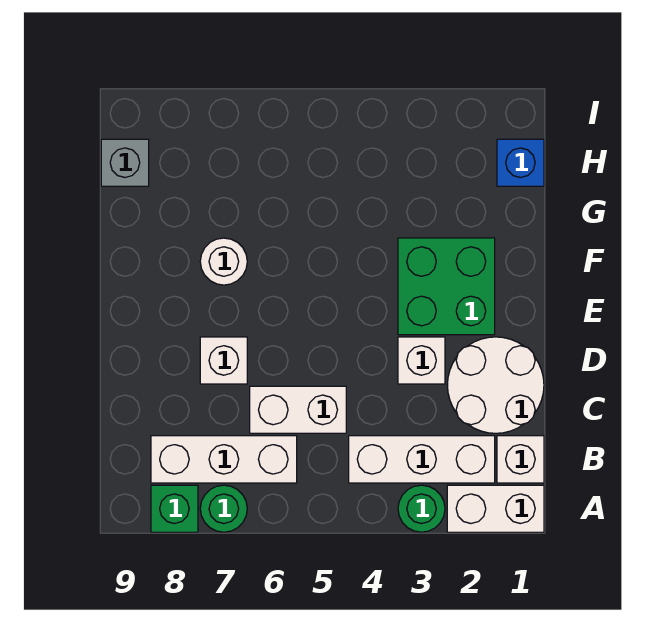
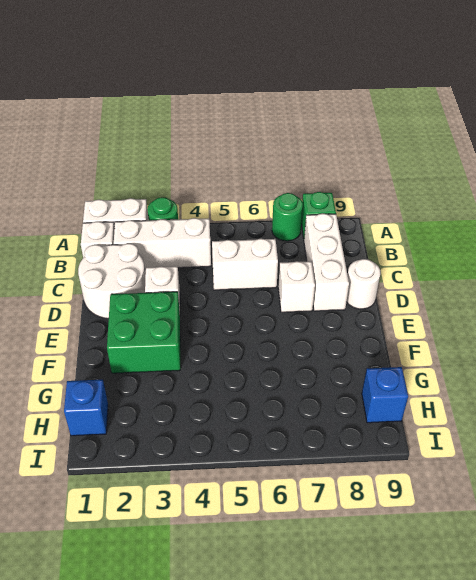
white 1x3 brick [151,436,297,483] -> white 1x3 brick turned to [304,213,349,311]
white 1x1 round brick [200,238,247,285] -> white 1x1 round brick moved to [346,259,380,309]
grey 1x1 brick [101,139,149,186] -> blue 1x1 brick [362,367,408,423]

